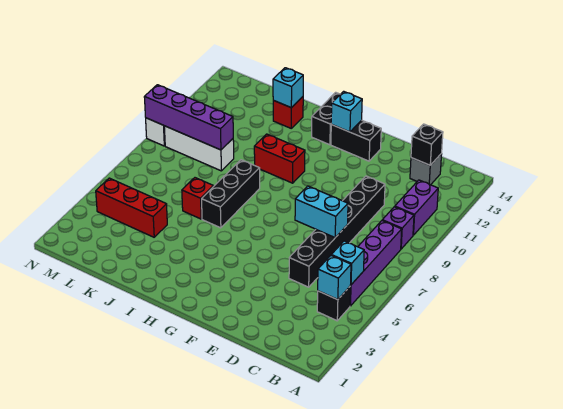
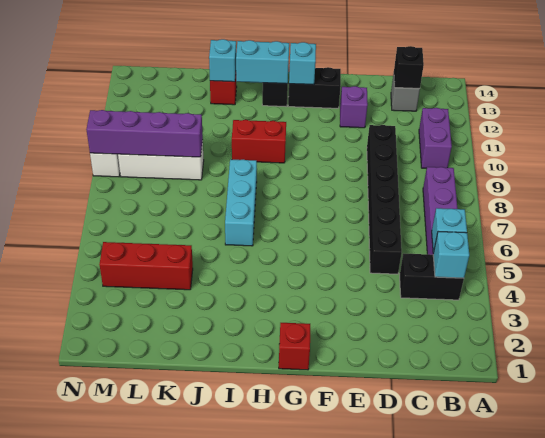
black 1x1 brick [317,287,350,321] -> black 1x2 brick [400,254,464,300]
purple 1x1 brick [382,207,414,249] -> purple 1x1 brick moved to [340,86,368,128]
cyan 1x2 brick [295,186,348,237] -> cyan 1x2 brick moved to [236,40,289,84]
black 1x3 brick [202,160,260,228] -> cyan 1x3 brick [225,160,257,246]
red 1x1 brick [182,178,213,219] -> red 1x1 brick moved to [279,323,310,370]

